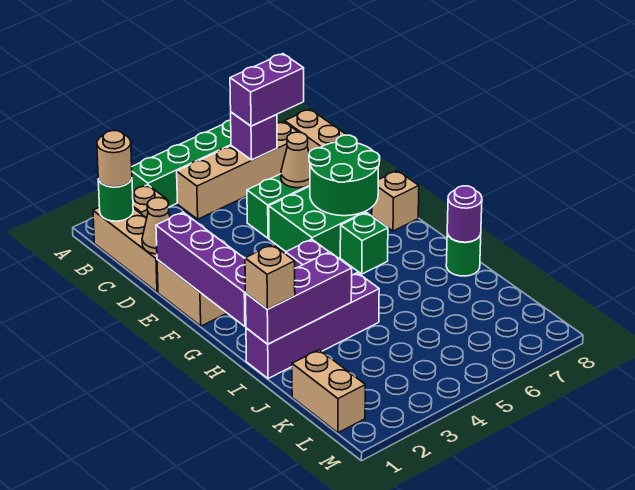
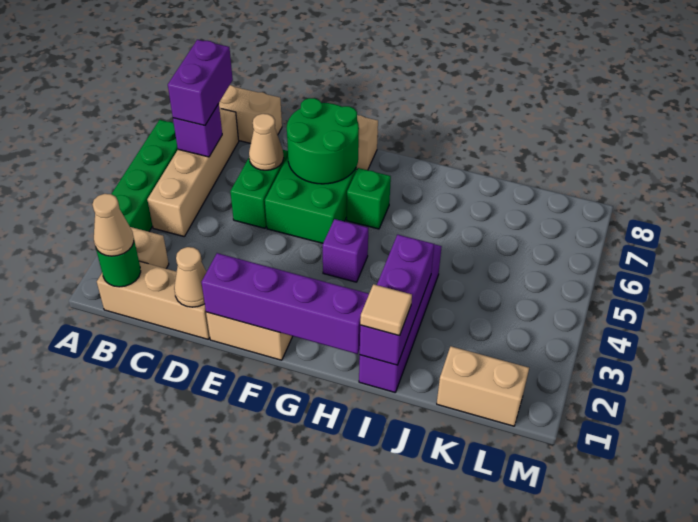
tan 1x1 round brick [97,131,132,187] -> tan 1x1 cone [92,194,134,256]
tan 1x1 brick [245,245,295,309] -> tan 1x1 tile [360,284,412,336]
green 1x1 round brick [446,234,481,276] -> none
purple 1x1 round brick [447,186,482,242] -> none

